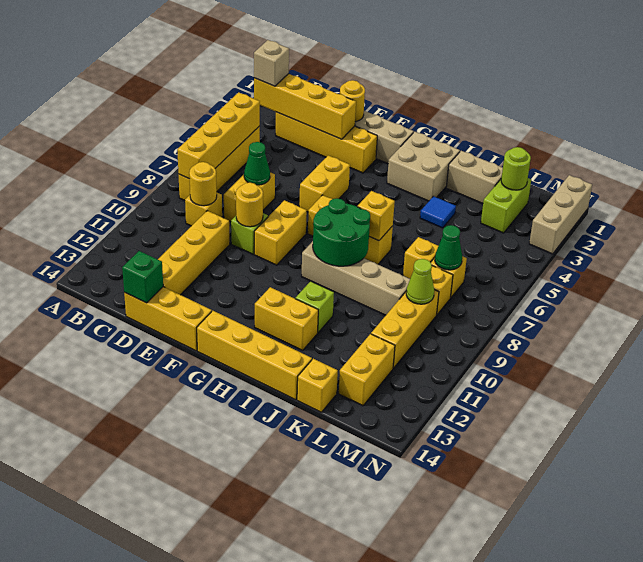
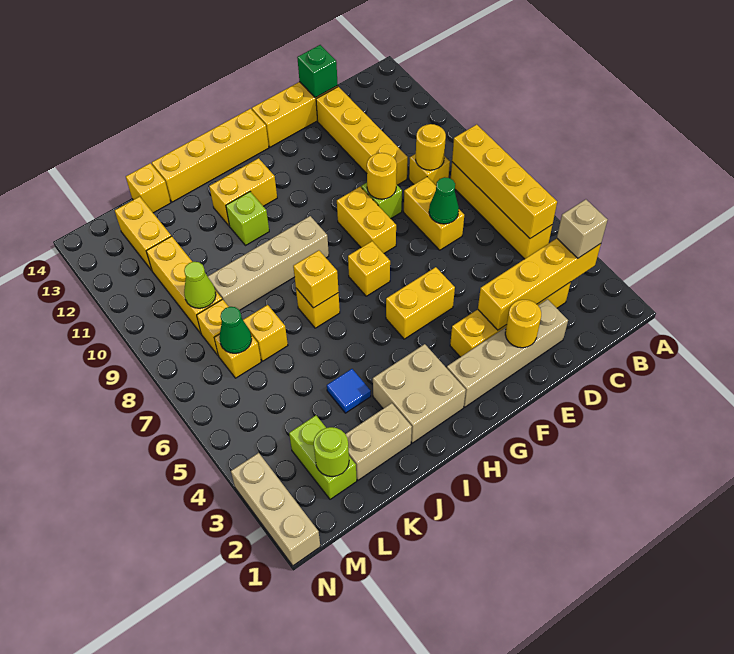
yellow 1x2 brick [299,155,350,212] -> yellow 1x2 brick turned to [386,267,455,339]
green 2x2 round brick [313,198,370,266] -> none

